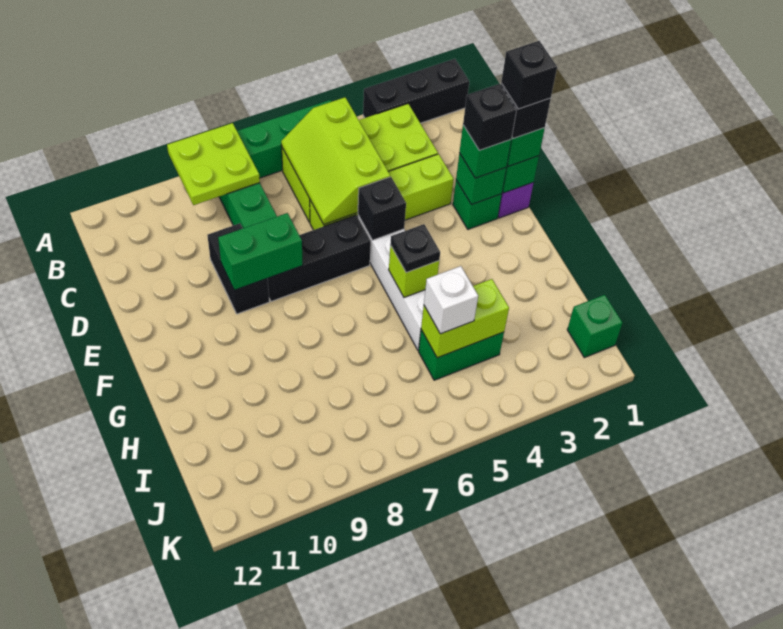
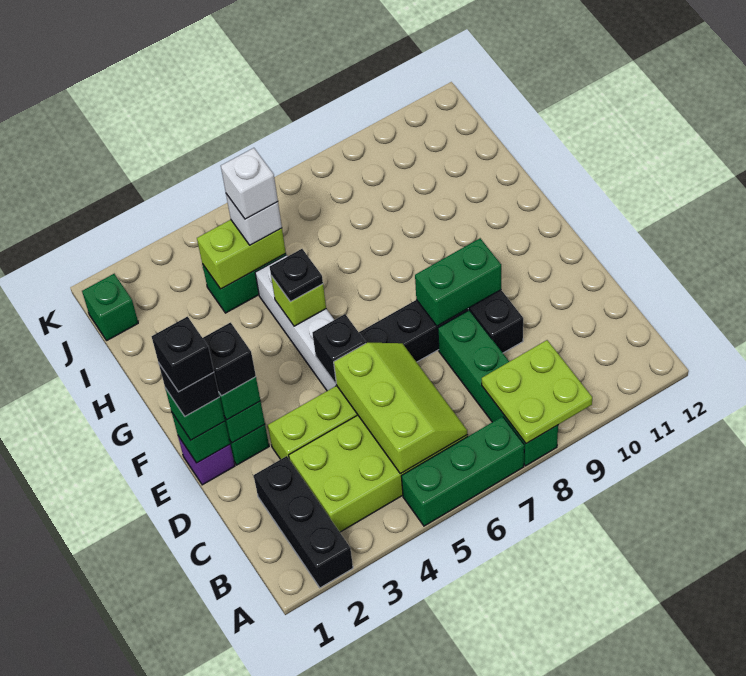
black 1x3 brick [363,59,469,123] -> black 1x3 brick turned to [254,456,353,588]
none -> white 1x1 brick [221,148,278,219]

